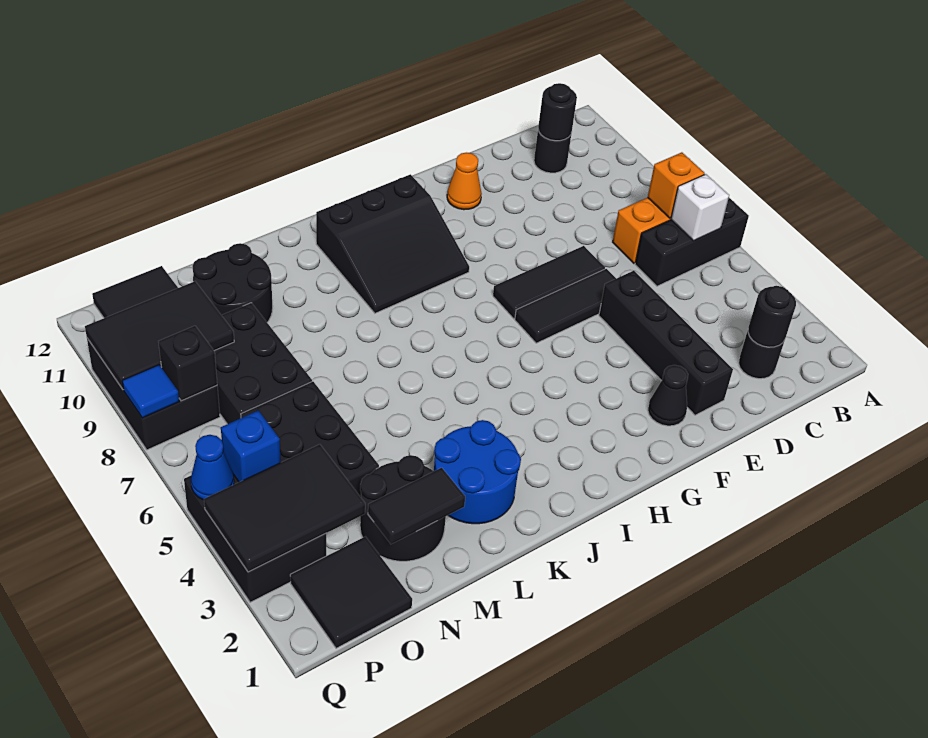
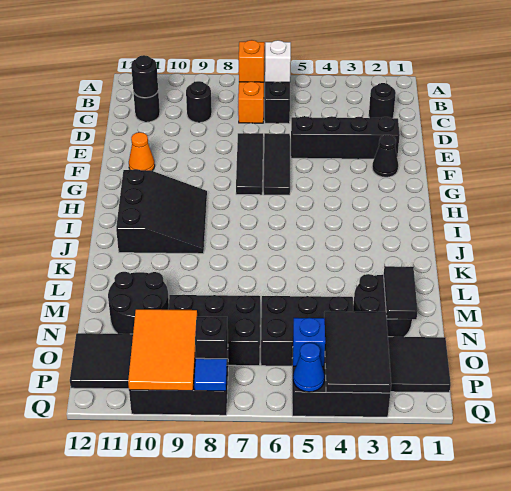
black 1x1 round brick [748,286,796,347] -> black 1x1 round brick moved to [186,81,212,123]
blue 2x2 round brick [434,420,521,524] -> none
black 2x3 tile [85,281,234,390] -> orange 2x3 tile [128,309,197,391]

